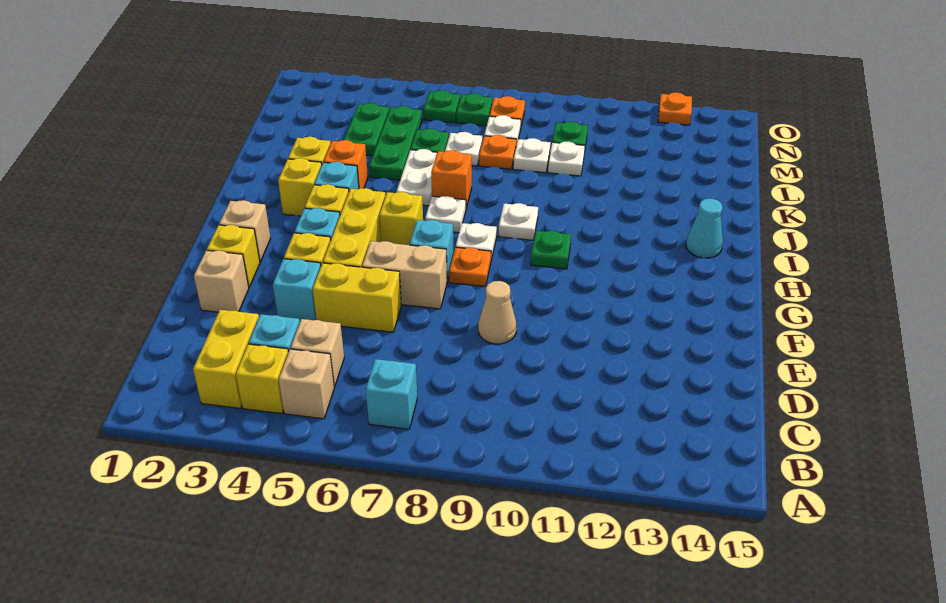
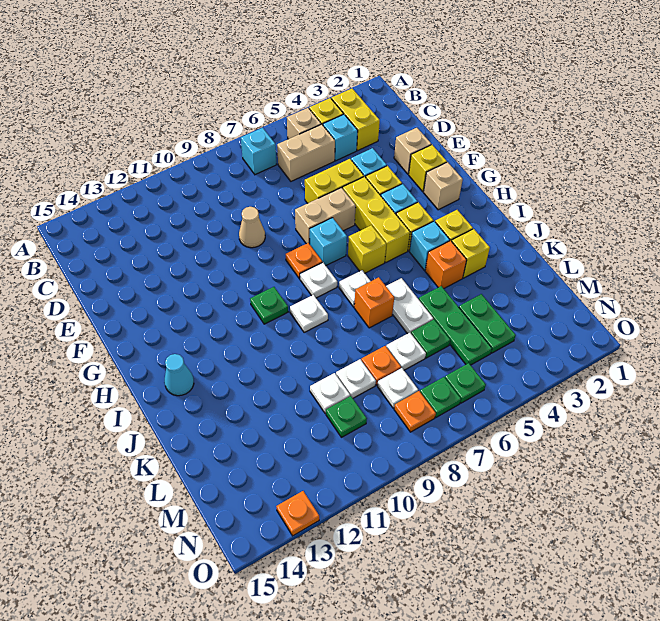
tan 1x1 brick [291,319,344,387] -> tan 1x2 brick [277,124,335,181]

